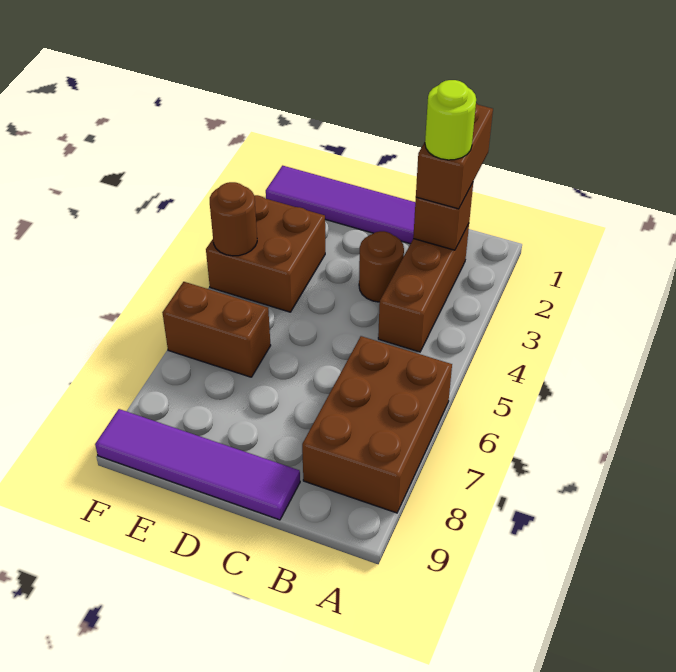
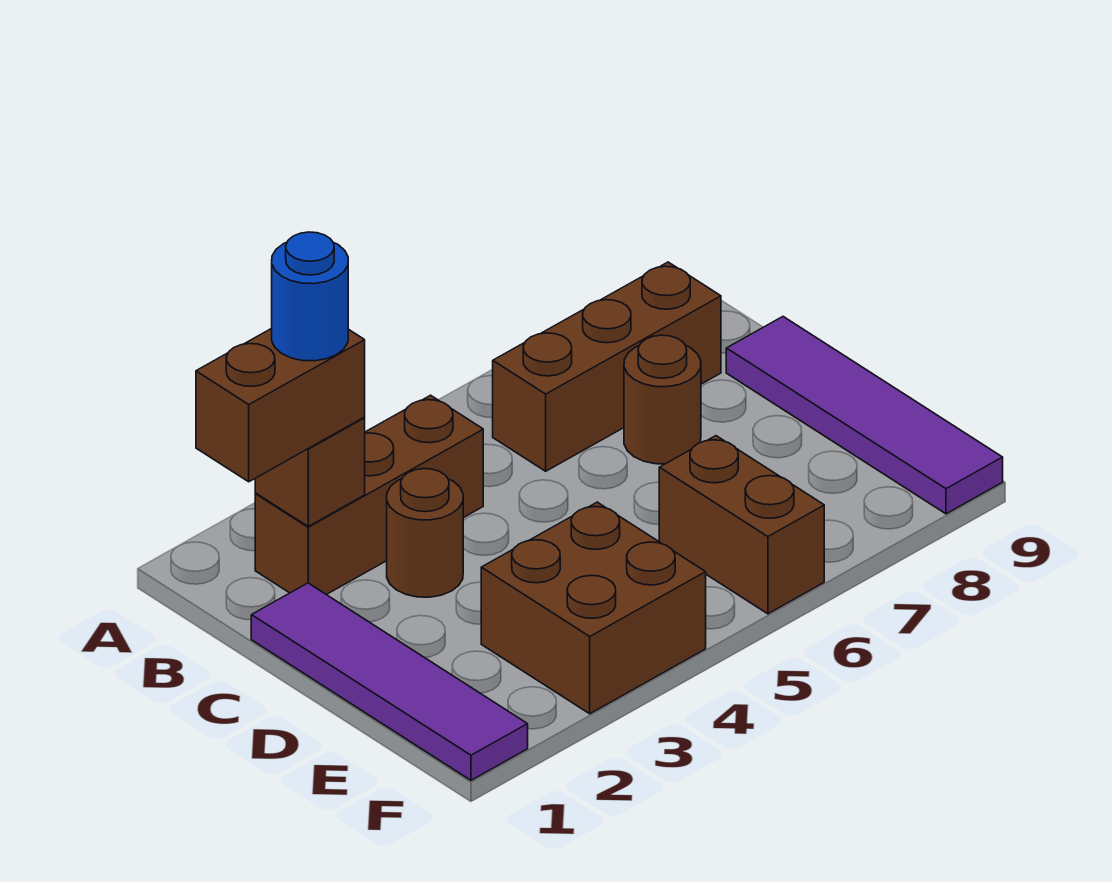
brown 2x3 brick [302,336,452,513] -> brown 1x3 brick [493,262,721,471]
lime 1x1 round brick [425,80,476,160] -> blue 1x1 round brick [272,232,348,361]
brown 1x1 round brick [210,182,257,256] -> brown 1x1 round brick moved to [624,335,701,464]

